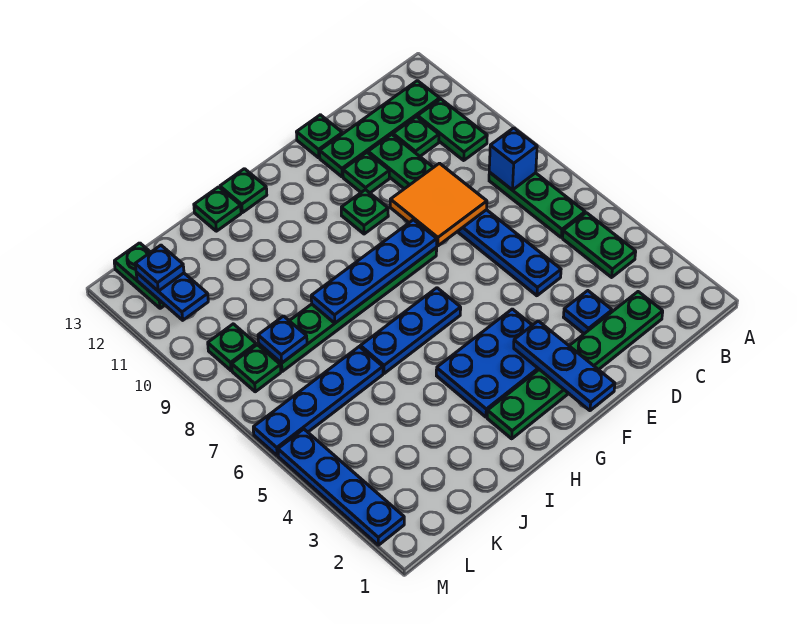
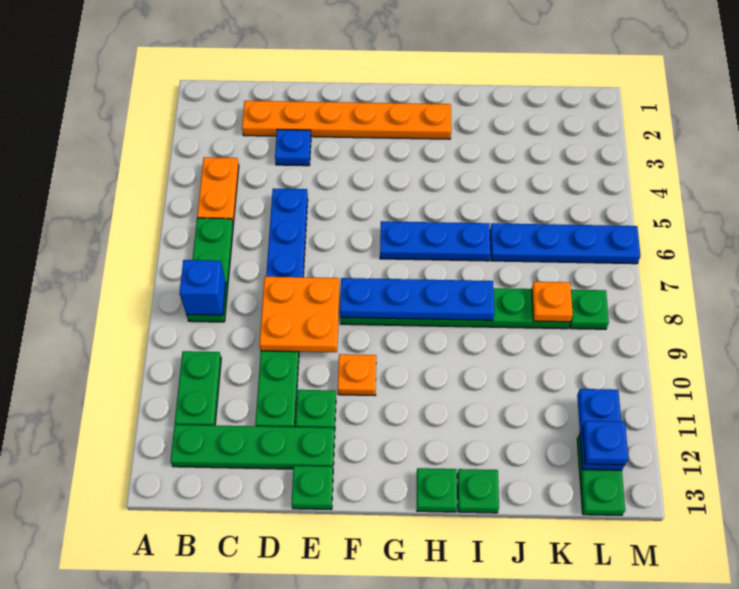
green 1x2 plate [563,213,636,277] -> orange 1x2 plate [197,157,239,224]
green 1x6 plate [487,292,663,439] -> orange 1x6 plate [242,101,451,139]
green 1x1 plate [393,117,439,156] -> none
orange 2x2 tile [390,163,487,246] -> orange 2x2 plate [259,277,340,352]
blue 1x3 plate [514,321,615,411] -> none
blue 2x3 plate [436,309,539,417] -> none
green 1x1 plate [341,190,388,234] -> orange 1x1 plate [338,354,376,396]
blue 1x1 plate [258,316,307,363] -> orange 1x1 plate [532,282,573,322]
green 1x1 plate [208,324,256,371] -> none
blue 1x4 plate [278,429,404,545] -> none

